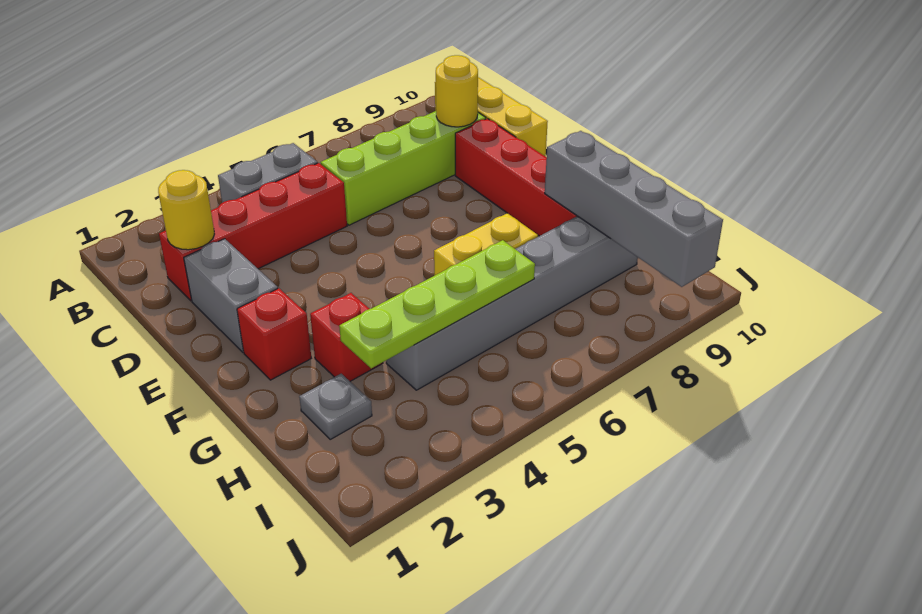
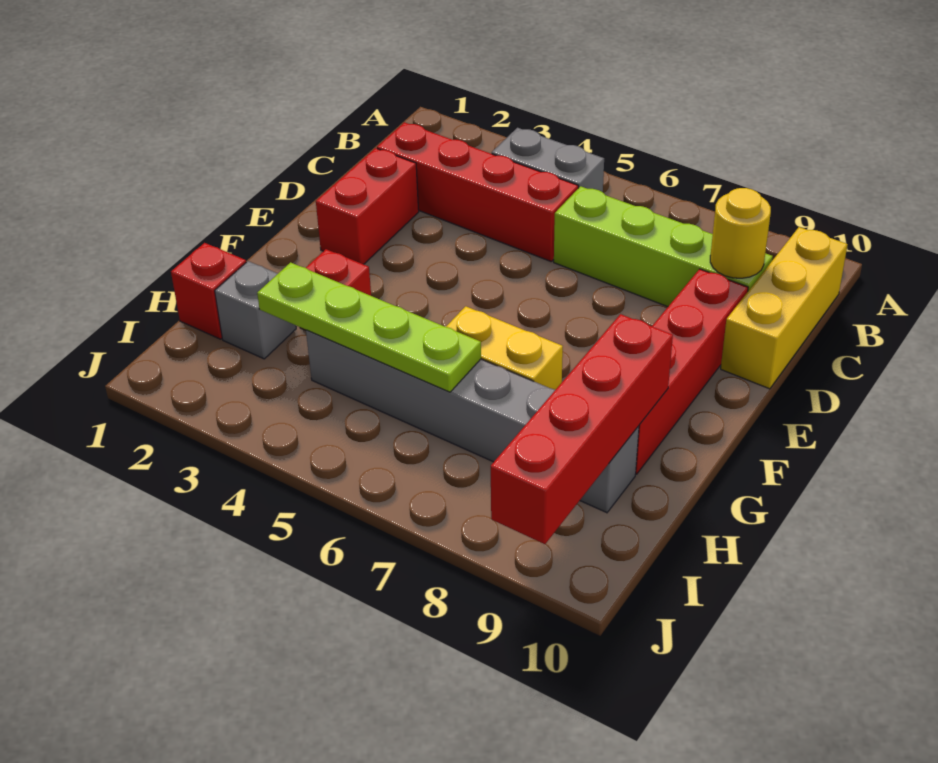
yellow 1x1 round brick [158,170,214,250] -> none
grey 1x2 brick [184,239,278,352] -> red 1x2 brick [316,148,419,264]
red 1x1 brick [237,288,311,380] -> red 1x1 brick moved to [171,243,246,339]
grey 1x4 brick [545,131,723,287] -> red 1x4 brick [491,314,673,544]
grey 1x1 plate [299,374,372,439] -> grey 1x1 brick [215,261,296,359]

